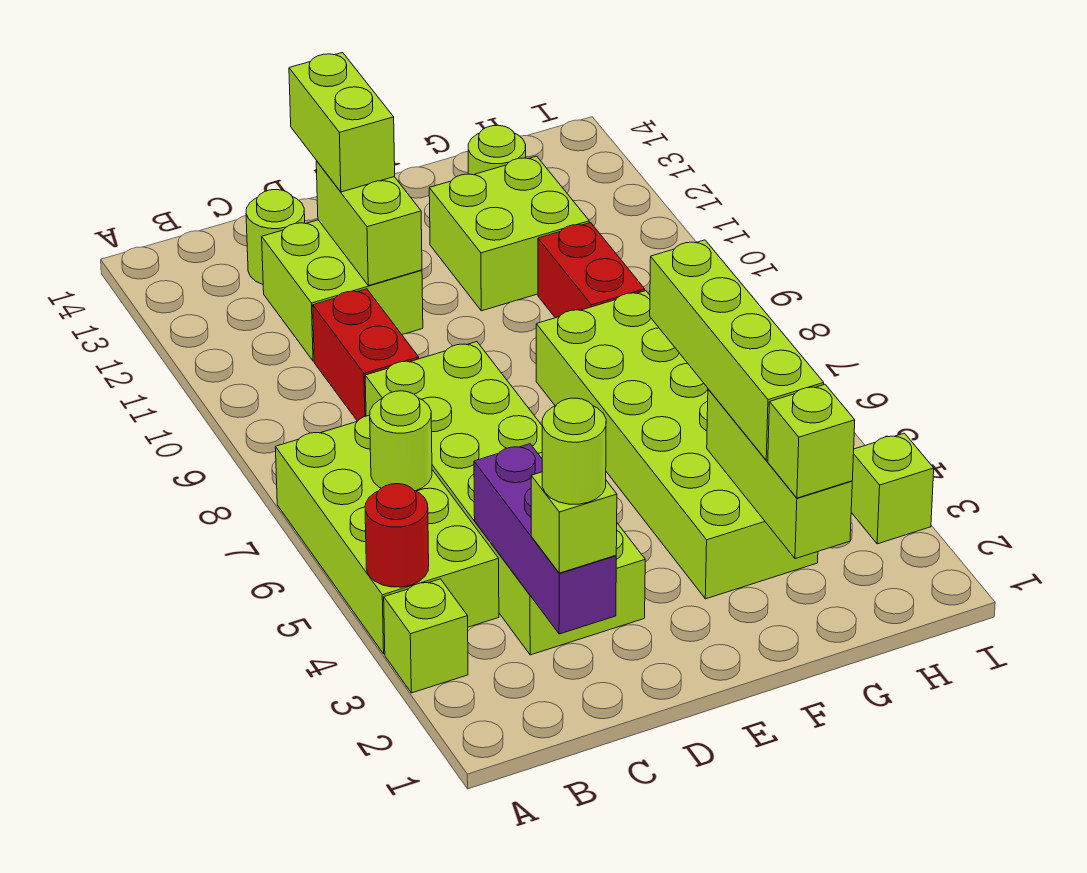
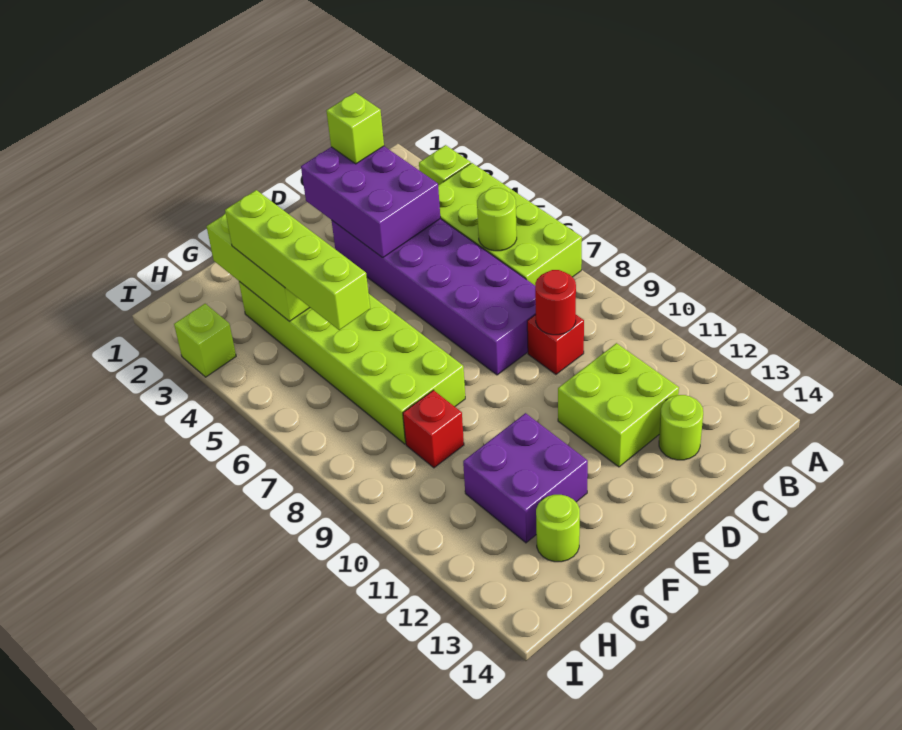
red 1x1 round brick [365,484,429,587] -> red 1x1 round brick moved to [535,270,576,335]
purple 1x3 brick [474,444,616,634] -> purple 2x3 brick [301,146,440,258]
lime 1x1 round brick [542,398,606,504] -> none
lime 2x6 brick [365,342,645,655] -> purple 2x6 brick [332,219,536,375]
red 1x2 brick [313,289,419,421] -> red 1x1 brick [527,315,584,374]
lime 1x2 brick [316,161,422,286] -> none
lime 1x2 brick [289,53,395,192] -> none
lime 2x2 brick [429,156,589,311] -> purple 2x2 brick [463,413,588,543]
lime 1x1 brick [768,384,855,498] -> none
red 1x2 brick [538,223,645,318] -> red 1x1 brick [403,390,464,468]

